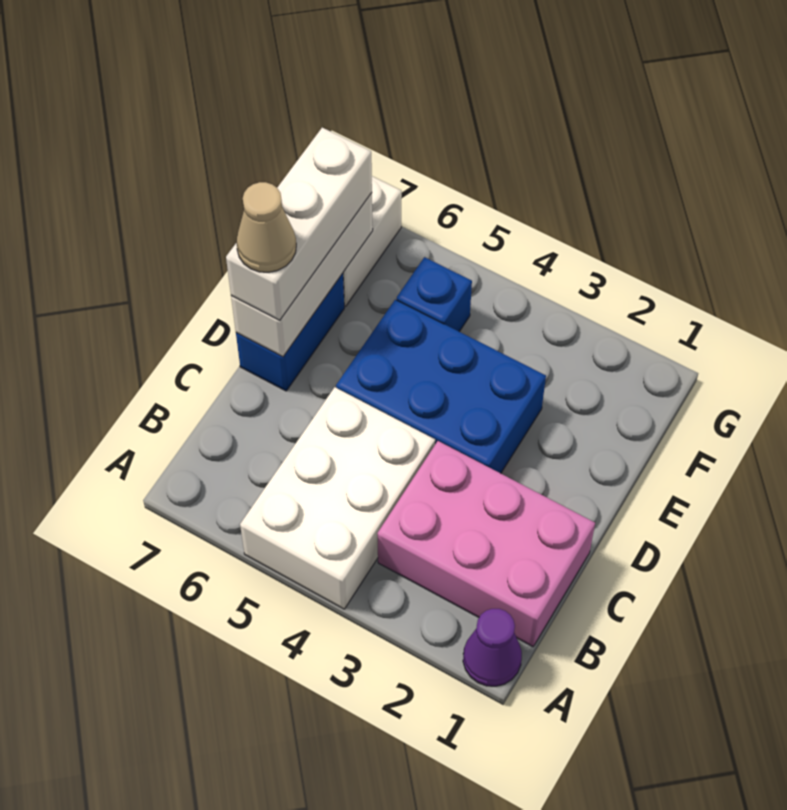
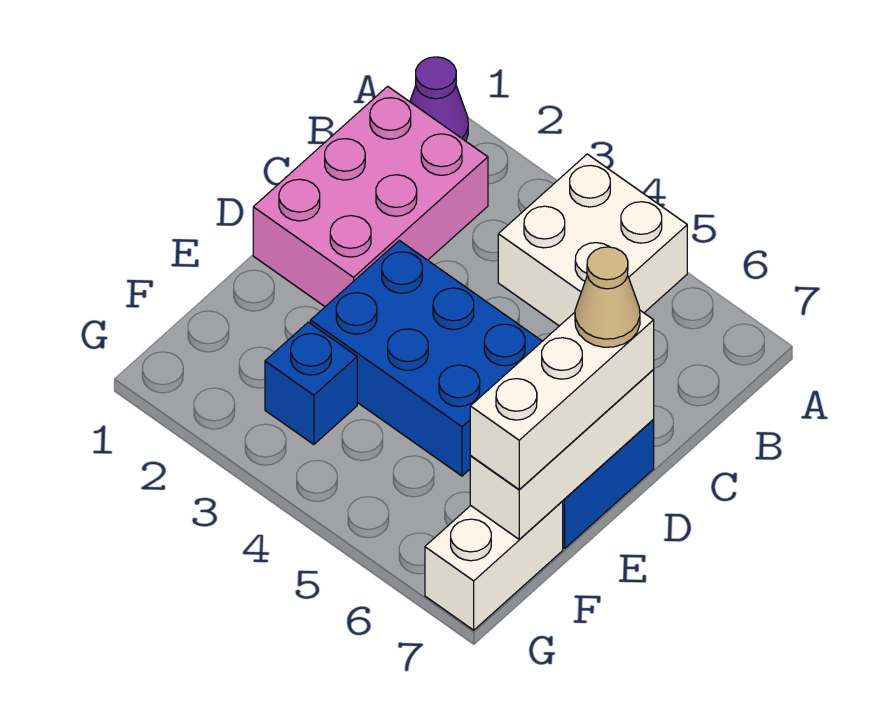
white 2x3 brick [240,387,435,609] -> white 2x2 brick [498,154,687,326]
pink 2x3 brick [377,441,595,647] -> pink 2x3 brick turned to [253,86,488,307]
blue 1x1 brick [397,257,472,332] -> blue 1x1 brick moved to [265,322,357,445]

